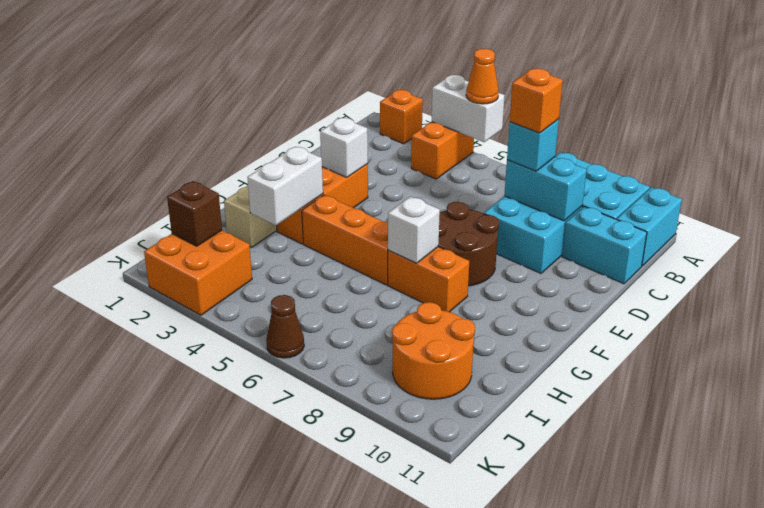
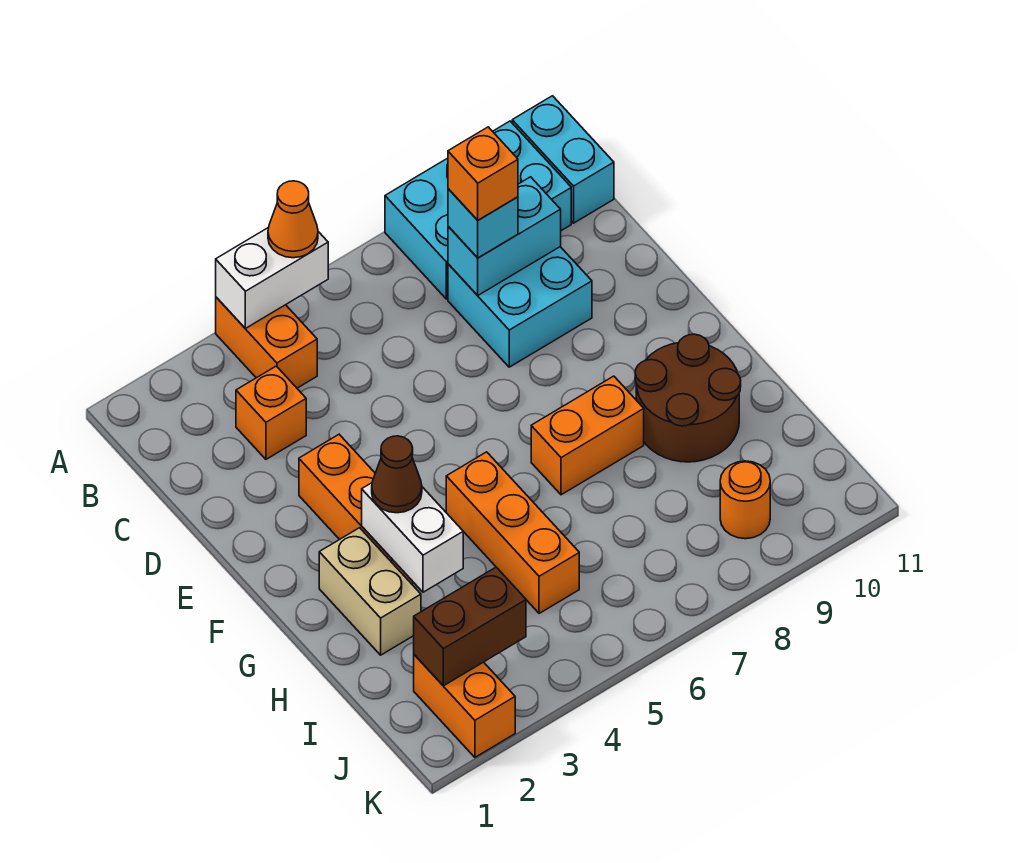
orange 1x1 brick [380,90,423,144] -> orange 1x1 brick moved to [236,366,306,459]
cyan 1x2 brick [562,207,647,284] -> none
white 1x1 brick [320,118,368,177] -> none
brown 2x2 round brick [438,202,499,286] -> brown 2x2 round brick moved to [635,334,741,462]
orange 1x3 brick [302,195,388,285] -> orange 1x3 brick turned to [446,452,579,614]
white 1x1 brick [388,197,440,263] -> none
orange 2x2 round brick [392,302,475,399] -> orange 1x1 round brick [720,461,770,539]
orange 2x2 brick [144,230,252,315] -> orange 1x2 brick [414,655,515,757]
brown 1x1 brick [167,181,222,246] -> brown 1x2 brick [414,567,526,686]
brown 1x1 cone [266,295,304,358] -> brown 1x1 cone moved to [372,436,422,513]

